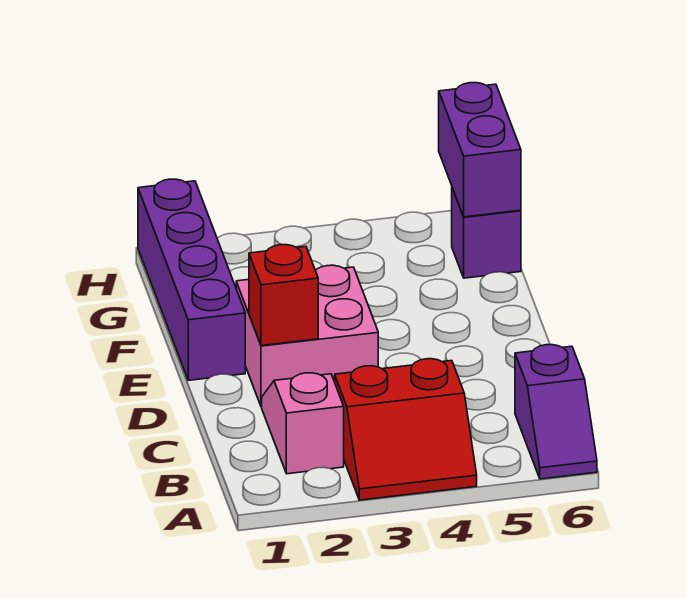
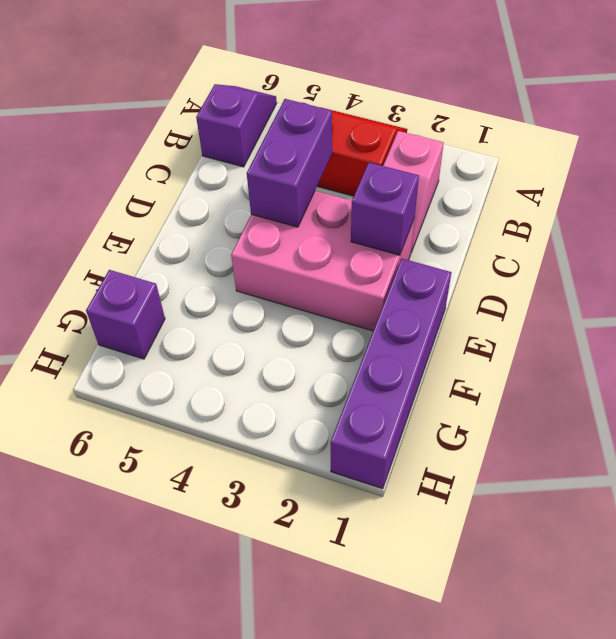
pink 2x2 brick [236,265,378,407] -> pink 2x3 brick [231,191,415,331]
red 1x1 brick [249,245,318,346] -> purple 1x1 brick [351,163,419,255]
purple 1x2 brick [439,83,521,217] -> purple 1x2 brick moved to [247,99,332,227]

